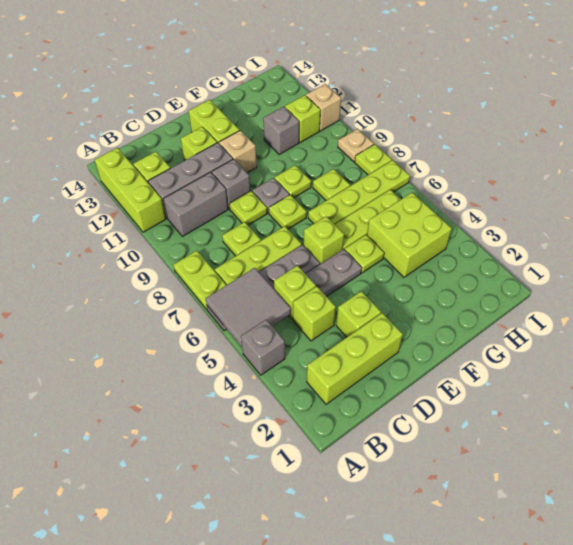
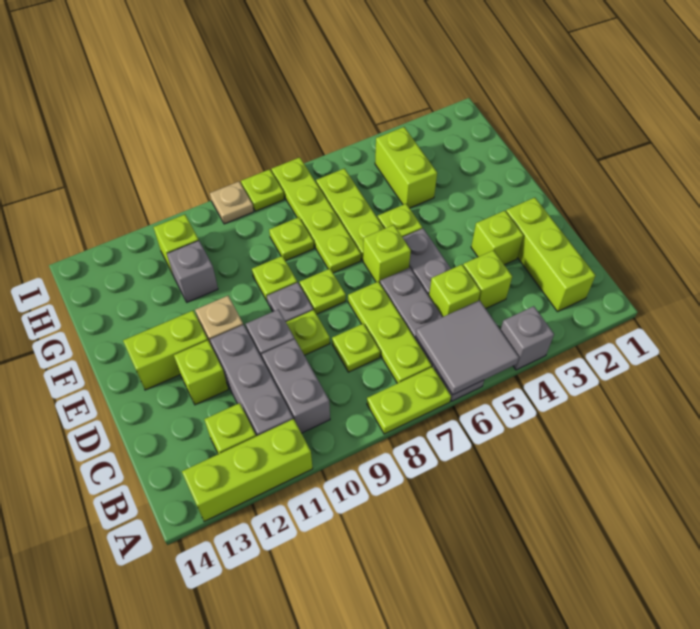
lime 2x2 brick [367,193,452,277] -> lime 1x2 brick [375,127,437,208]
tan 1x1 brick [305,84,341,131] -> none

